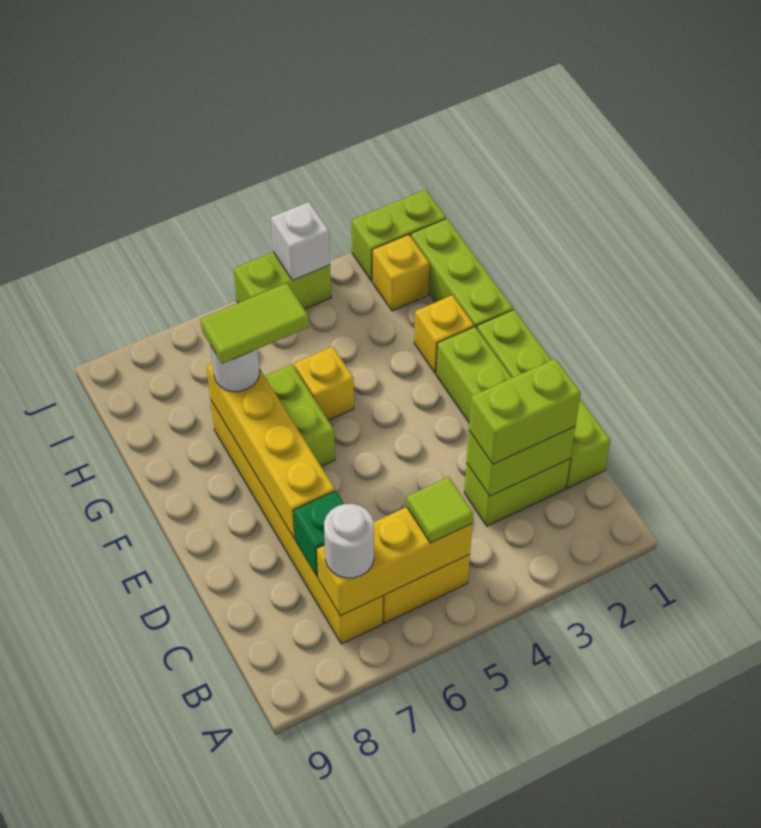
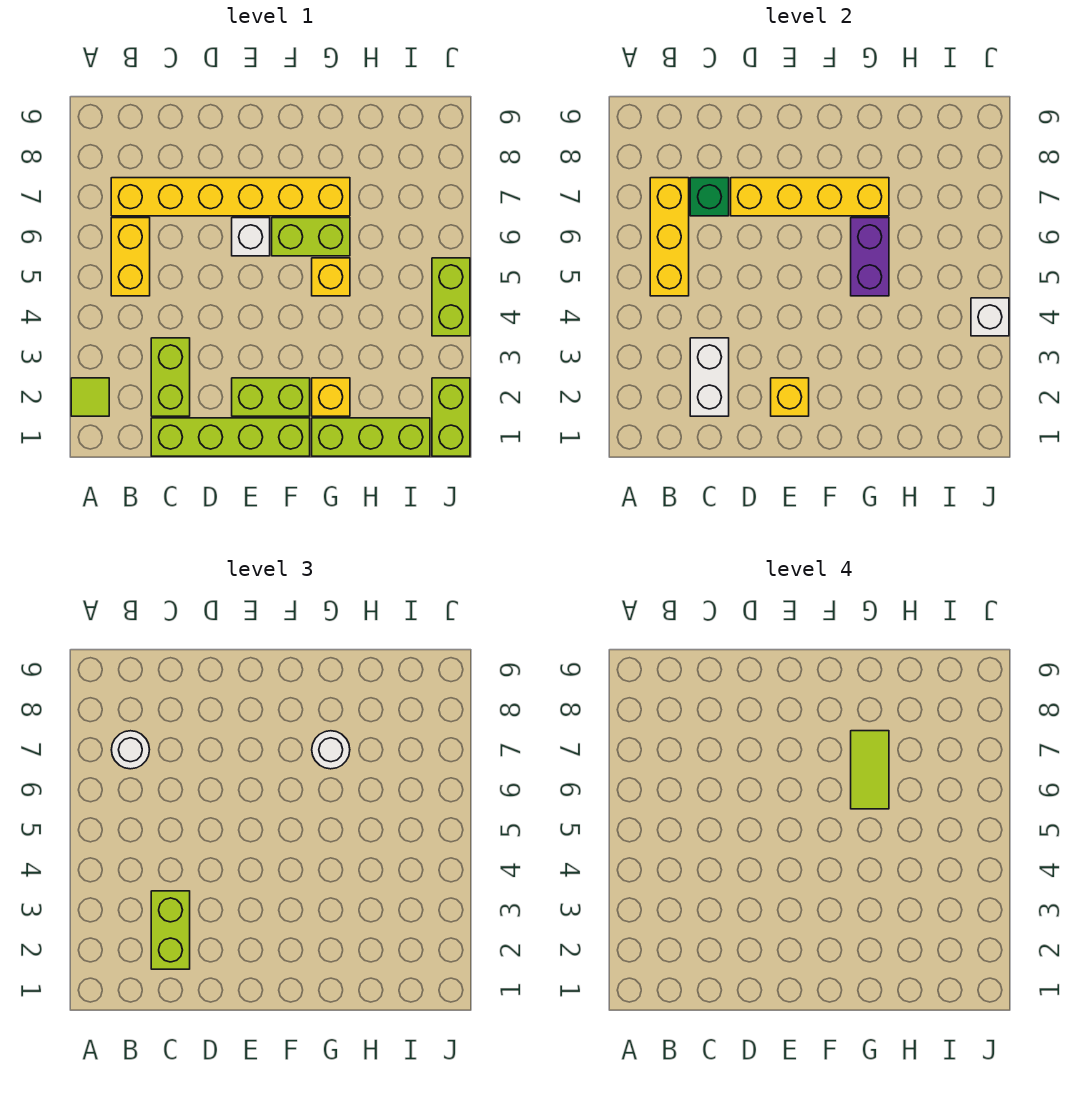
lime 1x1 tile [407,477,473,543] -> lime 1x1 tile moved to [71,378,109,416]
lime 1x2 brick [467,427,575,496] -> white 1x2 brick [690,338,729,416]
none -> white 1x1 brick [232,218,270,256]
none -> purple 1x2 brick [851,218,889,296]
yellow 1x1 brick [372,235,429,311] -> yellow 1x1 brick moved to [771,378,809,416]

